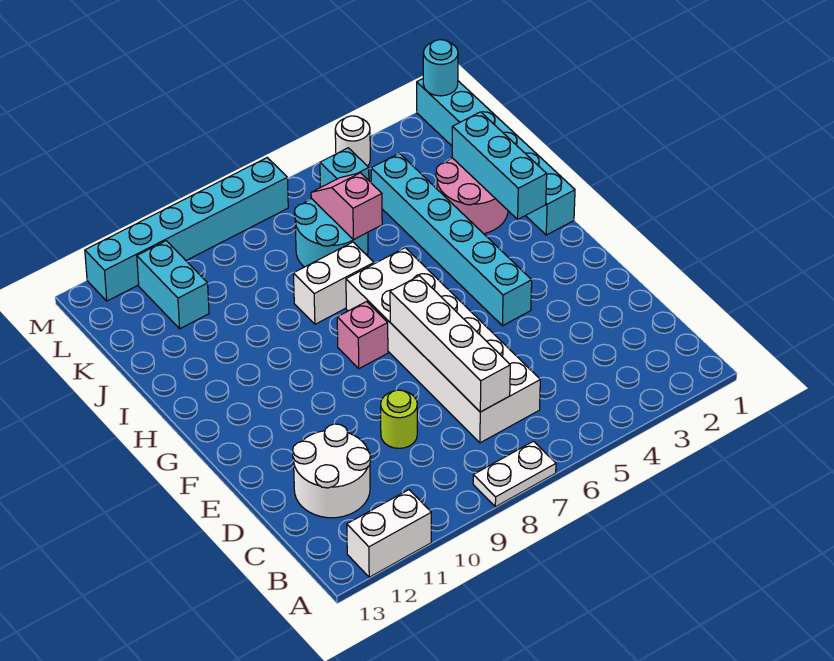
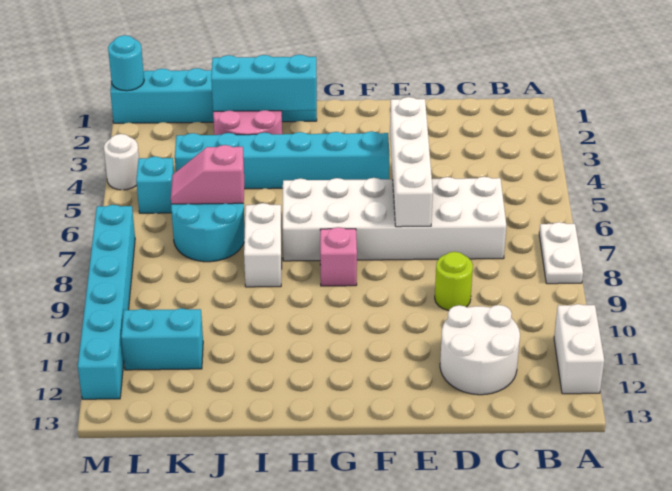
white 1x4 brick [390,276,510,412] -> white 1x4 brick turned to [390,97,433,227]

